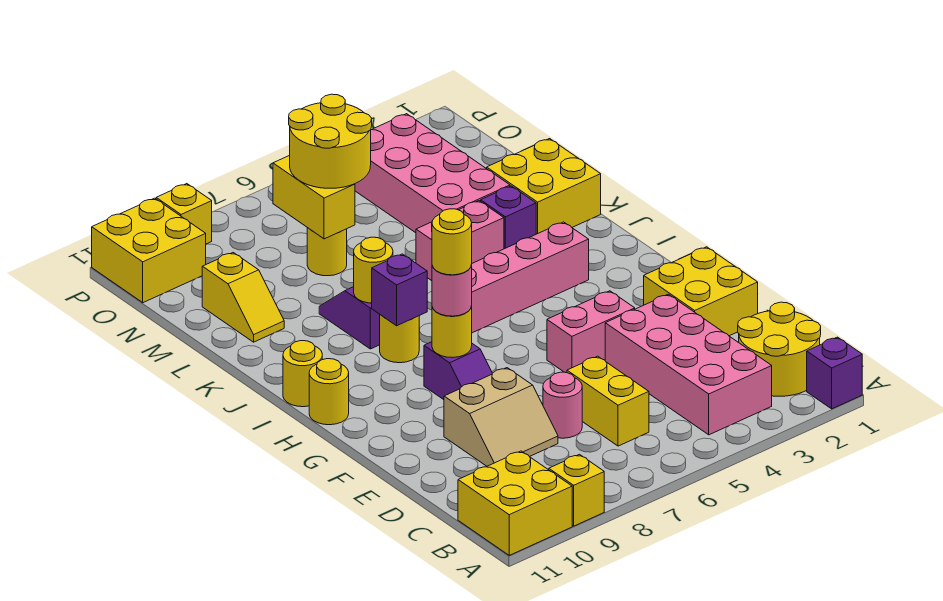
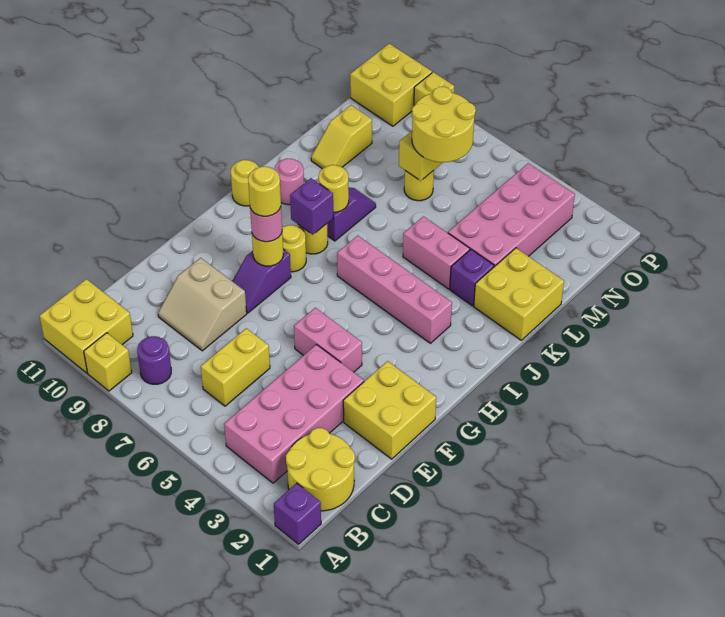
none -> purple 1x1 round brick [137,336,171,384]
pink 1x1 round brick [543,372,582,438] -> pink 1x1 round brick moved to [274,159,304,205]
yellow 1x1 round brick [309,359,349,425] -> yellow 1x1 round brick moved to [282,225,306,272]

